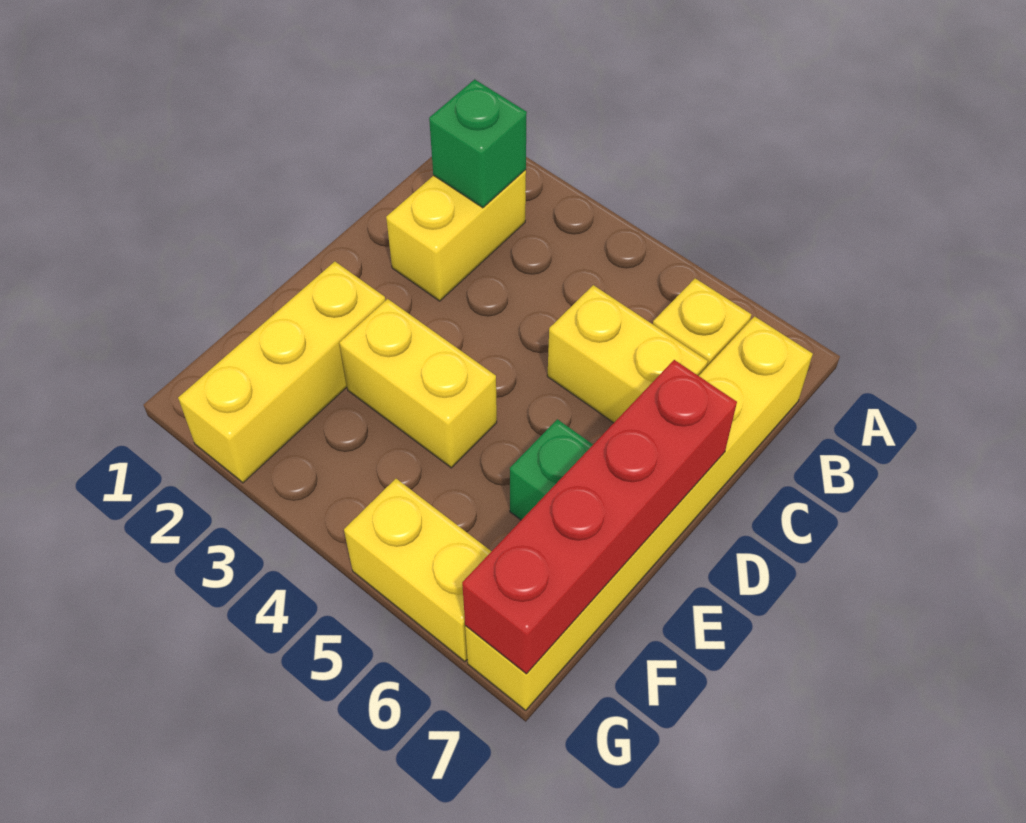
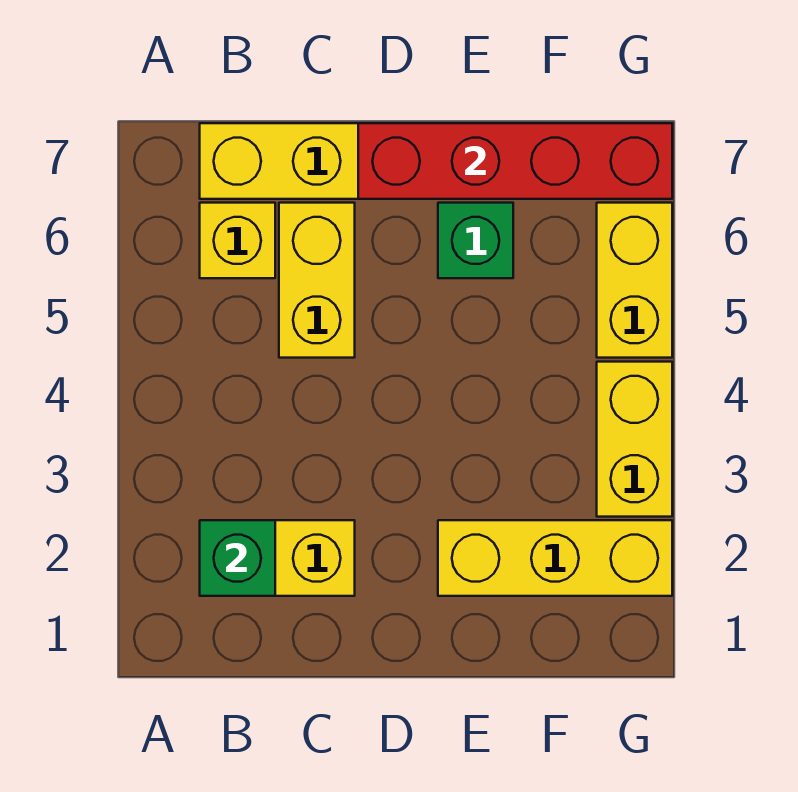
yellow 1x2 brick [339,299,497,468] -> yellow 1x2 brick moved to [597,362,672,517]

